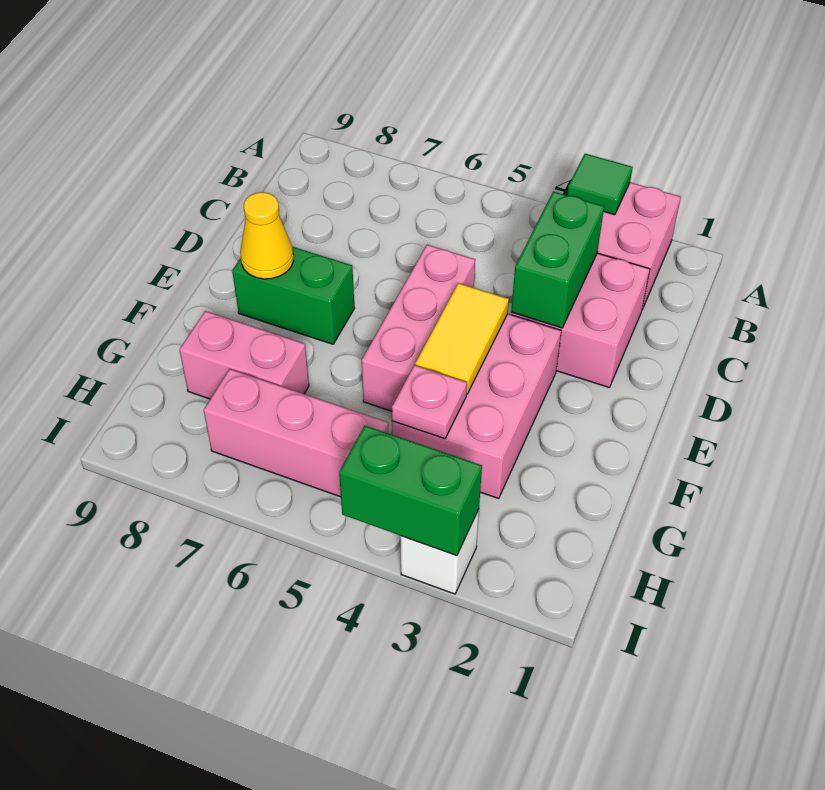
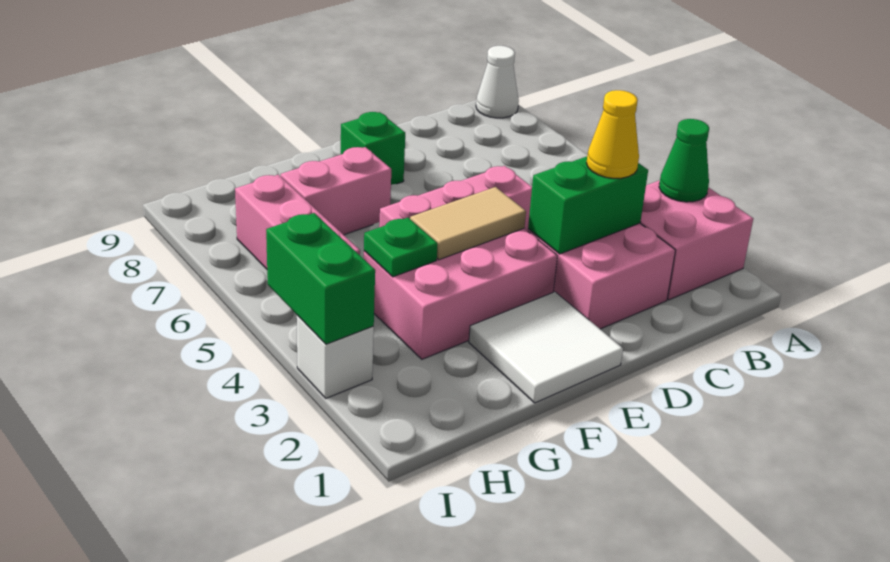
green 1x1 tile [567,154,633,215] -> green 1x1 cone [659,119,709,202]
none -> white 1x1 cone [476,46,519,118]
none -> white 2x2 tile [469,292,623,403]
yellow 1x2 tile [415,283,509,394] -> tan 1x2 tile [410,187,526,260]
green 1x2 brick [232,247,354,344] -> green 1x1 brick [341,112,405,185]
yellow 1x1 cone [240,192,293,279] -> yellow 1x1 cone moved to [587,90,639,178]
pink 1x1 plate [392,365,467,439] -> green 1x1 plate [364,218,438,277]
pink 1x2 brick [179,311,309,399] -> pink 1x2 brick turned to [281,147,391,235]

